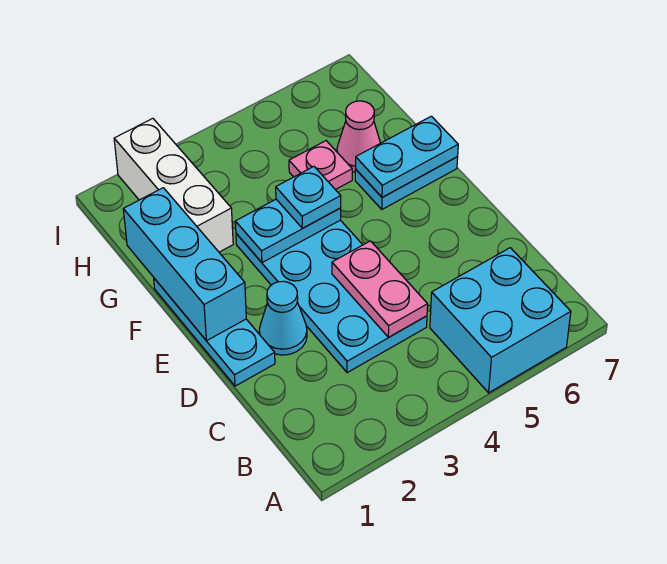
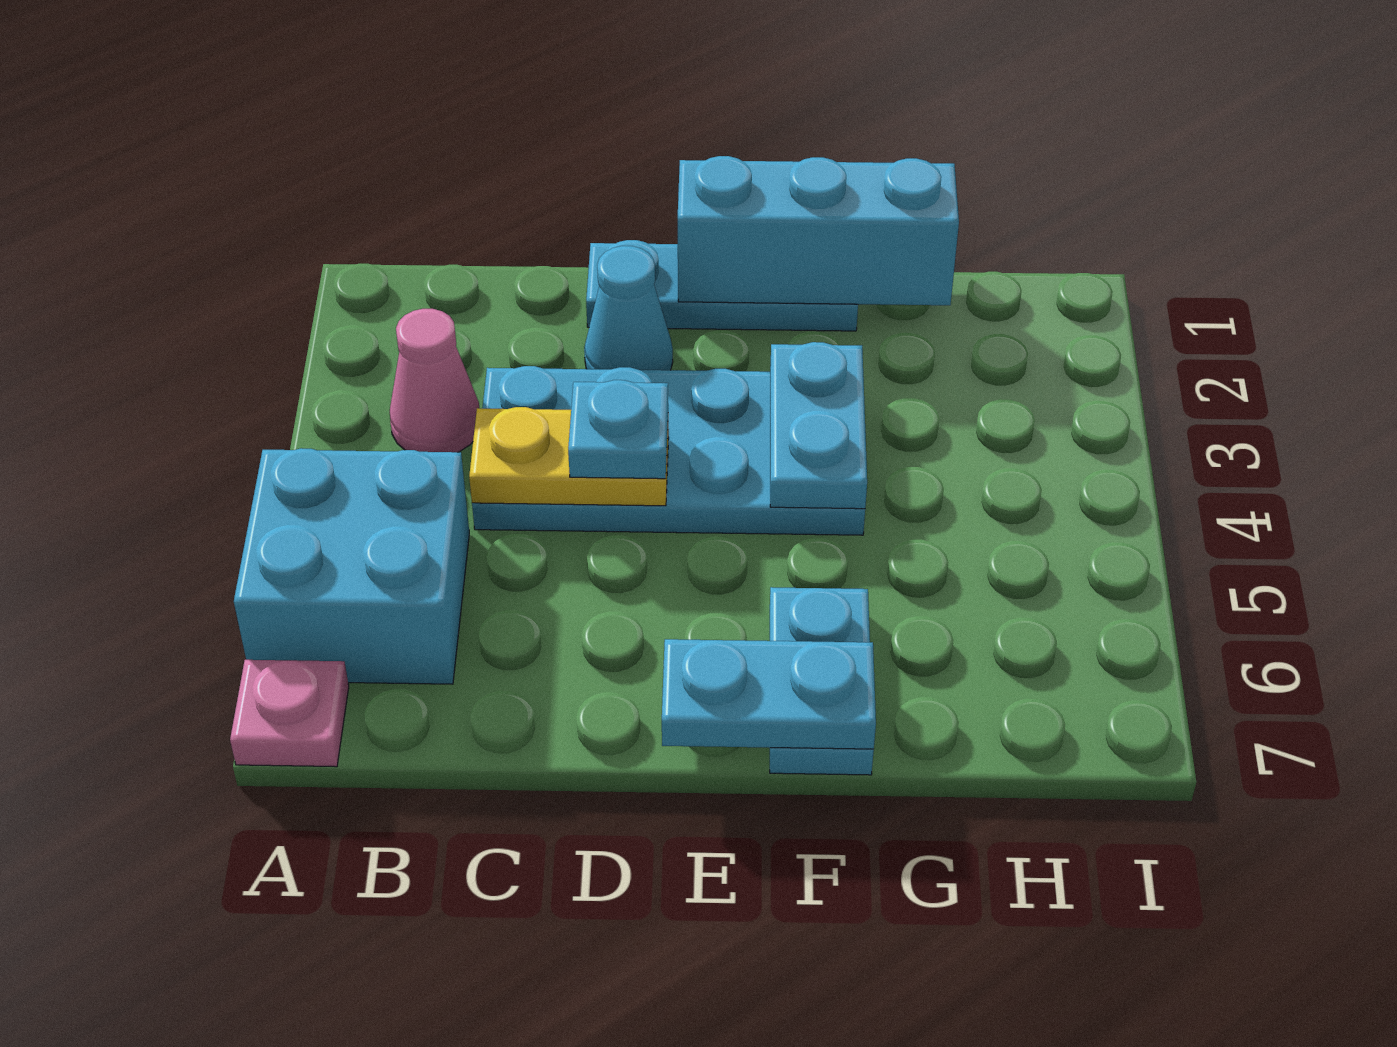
pink 1x2 plate [332,241,428,337] -> yellow 1x2 plate [469,407,669,506]
cyan 1x1 plate [276,167,341,228] -> cyan 1x1 plate moved to [568,380,668,479]
cyan 1x2 plate [356,116,458,197] -> cyan 1x2 plate turned to [662,639,876,749]
white 1x3 brick [114,118,233,252] -> none
pink 1x1 plate [289,141,352,190] -> pink 1x1 plate moved to [230,660,349,767]
pink 1x1 cone [337,101,380,172] -> pink 1x1 cone moved to [390,309,479,452]

